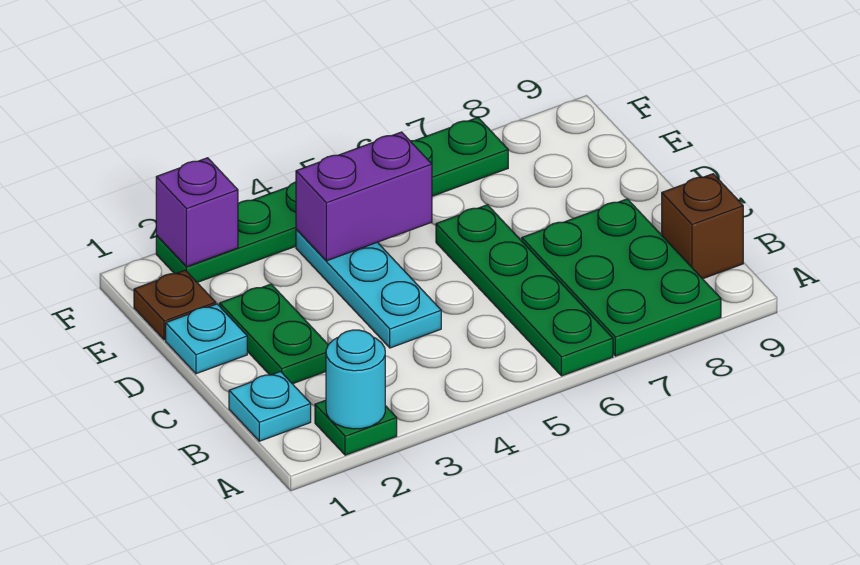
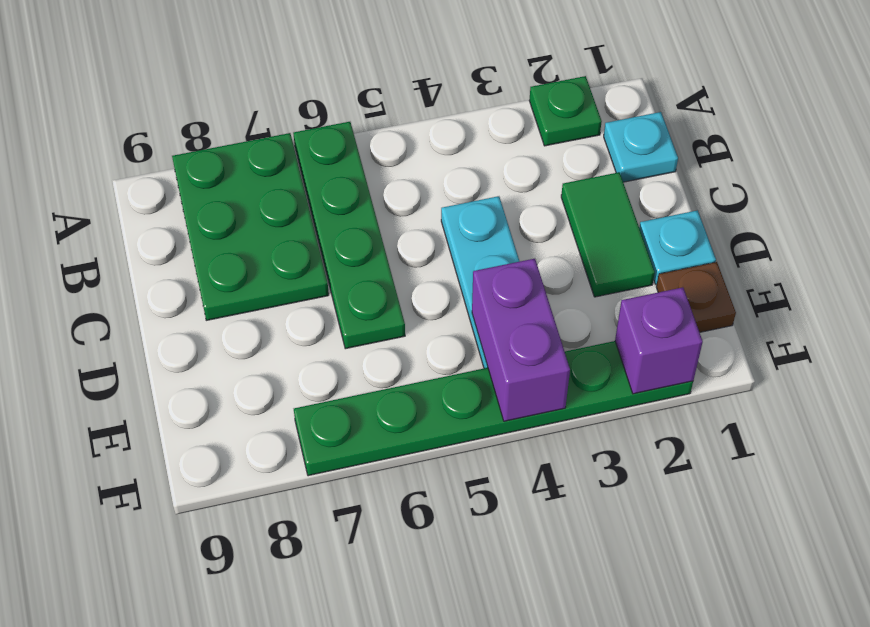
cyan 1x1 round brick [326,330,385,429] -> none
brown 1x1 brick [662,174,743,279] -> none
green 1x2 plate [220,284,328,384] -> green 1x2 tile [561,172,655,297]
purple 1x2 brick [296,132,432,261] -> purple 1x2 brick turned to [472,259,570,421]

